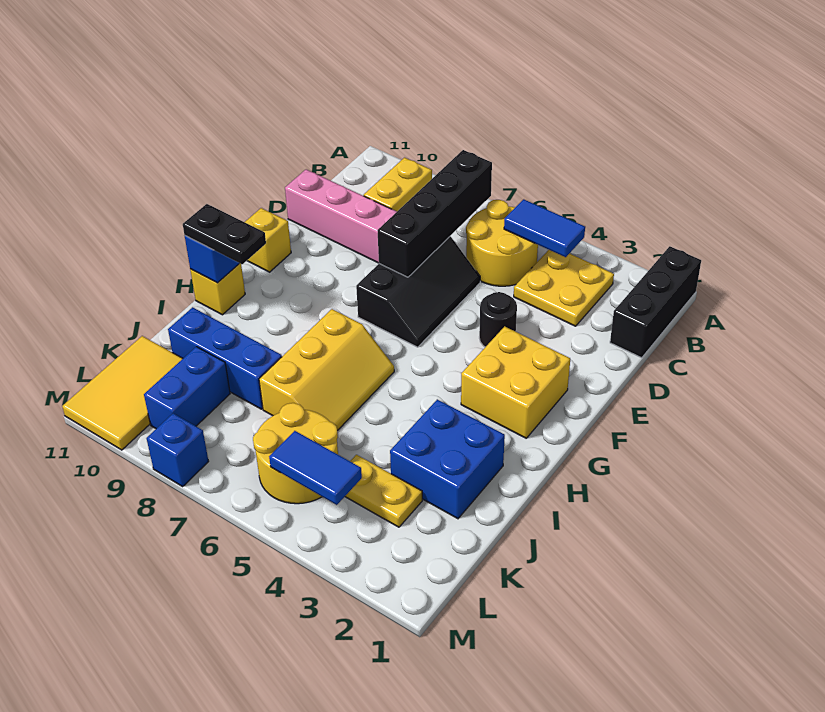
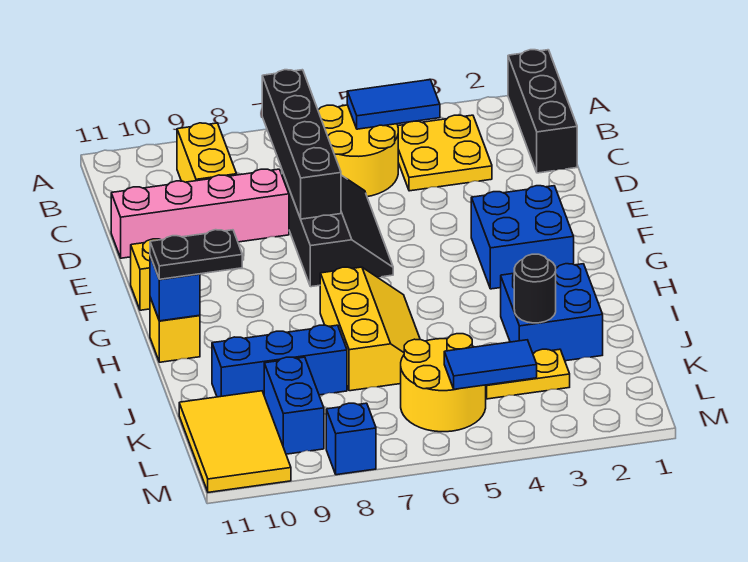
black 1x1 round brick [479,292,517,347] -> black 1x1 round brick moved to [514,254,556,323]
yellow 2x2 brick [461,326,570,438] -> blue 2x2 brick [471,186,574,289]

